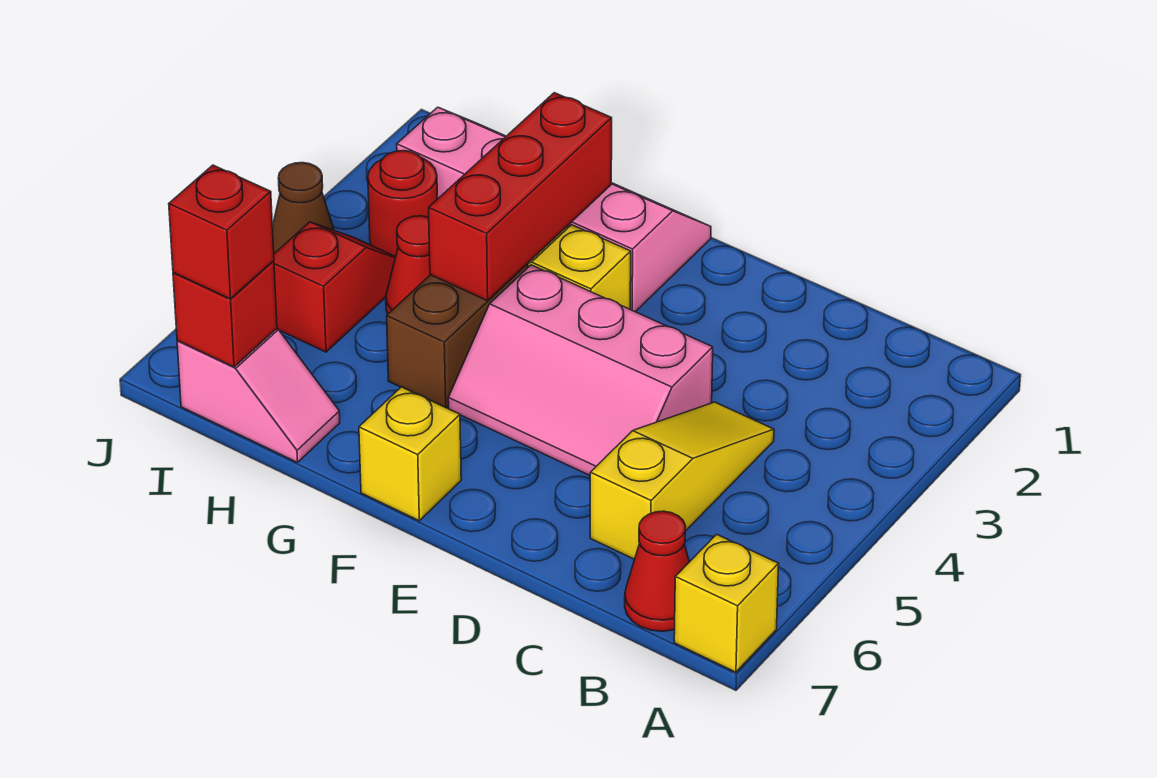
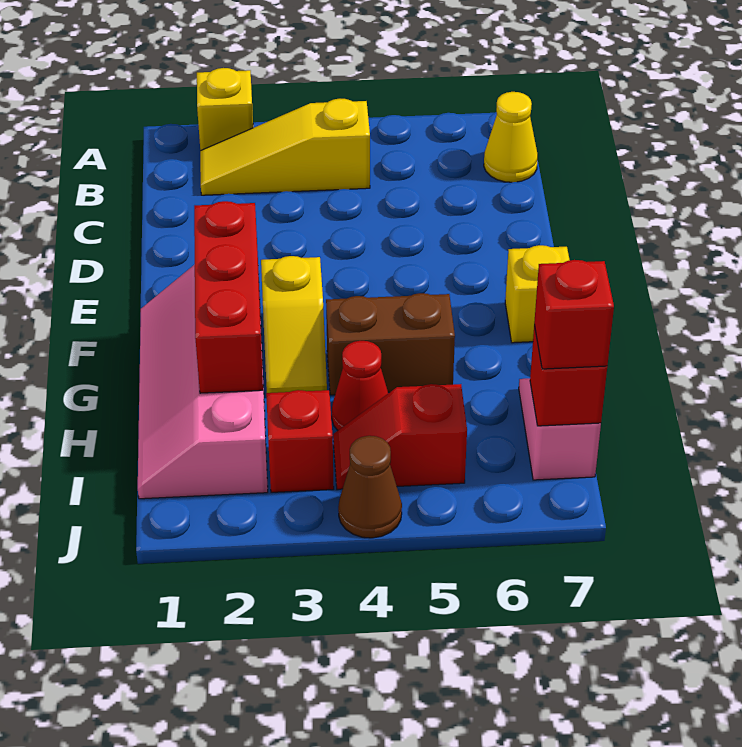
yellow 1x1 brick [674,534,779,672] -> yellow 1x1 brick moved to [197,68,253,151]
red 1x1 cone [625,511,689,631] -> yellow 1x1 cone [484,92,538,182]
yellow 1x3 slope [590,402,774,559] -> yellow 1x3 slope moved to [200,99,370,195]
pink 2x3 slope [448,265,713,475] -> none
red 1x3 brick [429,93,612,301] -> red 1x3 brick turned to [194,201,263,393]
red 1x1 round brick [368,151,437,256] -> red 1x1 brick [266,390,334,492]

